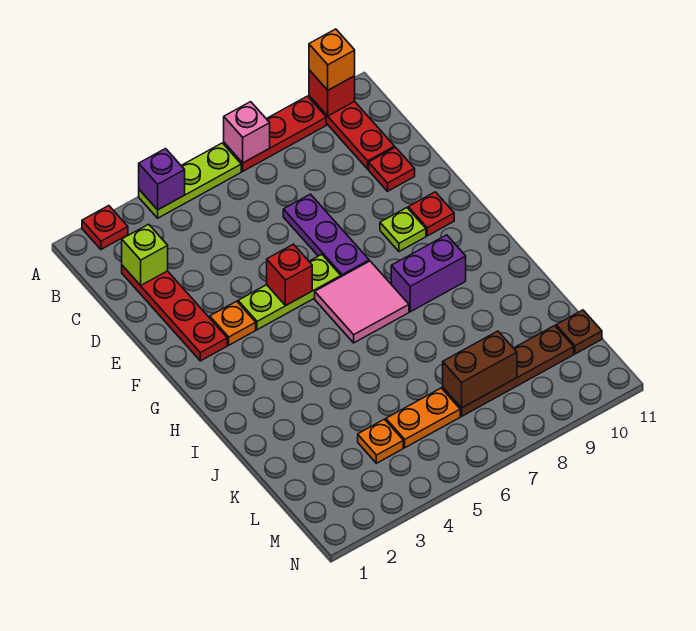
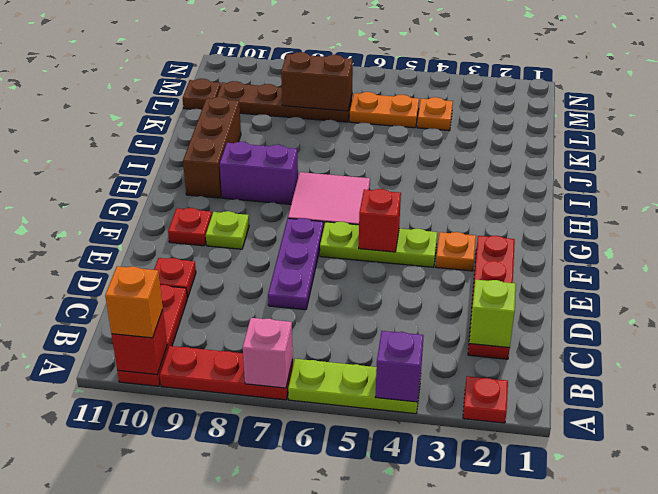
none -> brown 1x3 brick [183,97,241,198]

